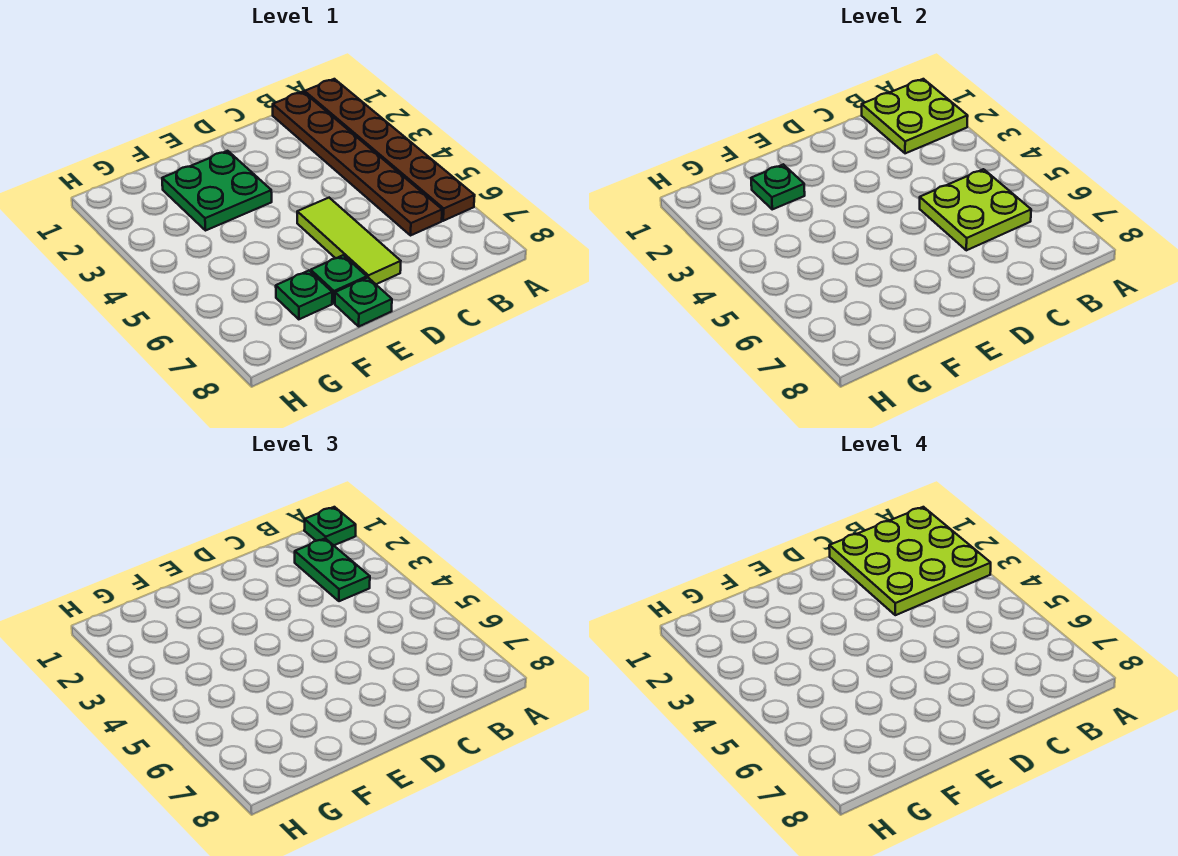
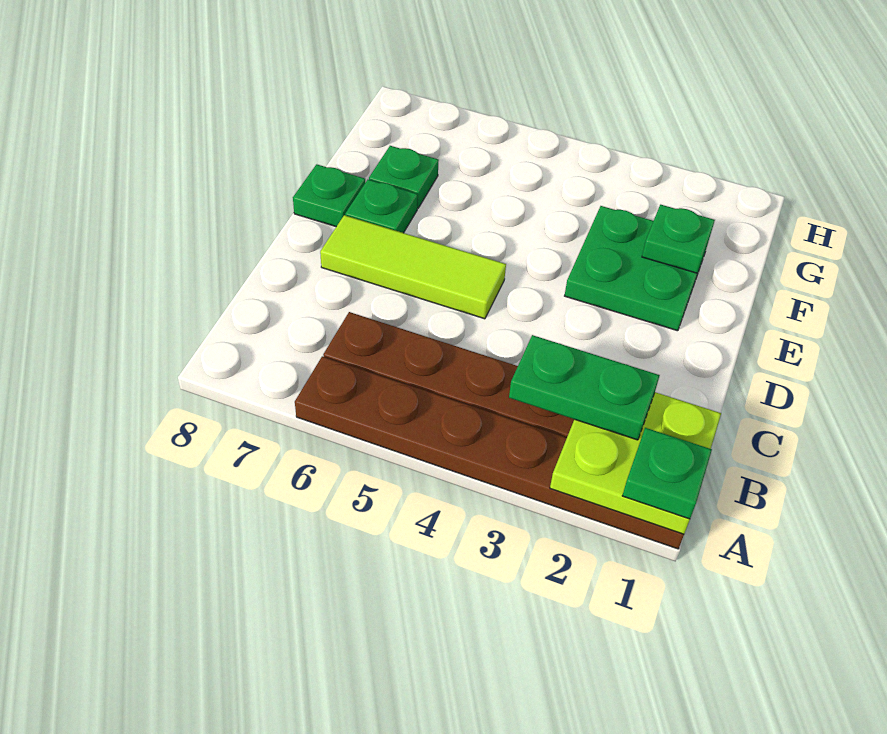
lime 3x3 plate [829,507,991,615] -> none
lime 2x2 plate [920,169,1031,250] -> none

